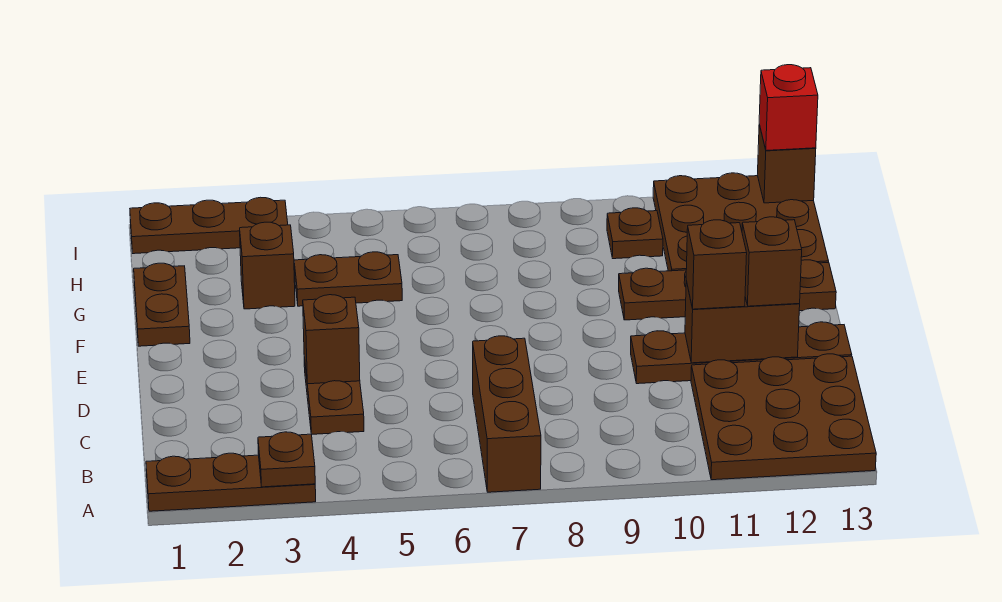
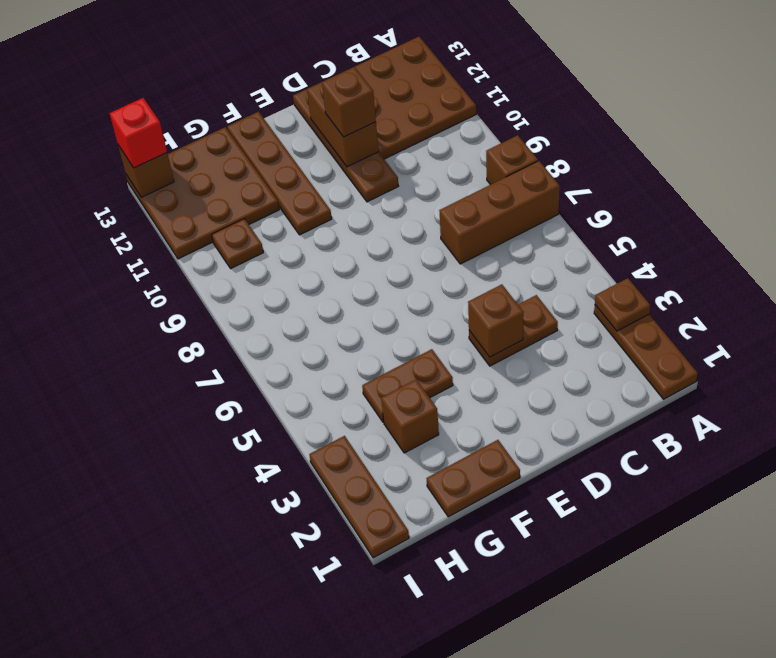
brown 1x1 brick [742,217,802,306] -> brown 1x1 brick moved to [486,135,538,185]
brown 1x2 plate [294,252,402,306] -> brown 1x2 plate turned to [362,349,453,422]

